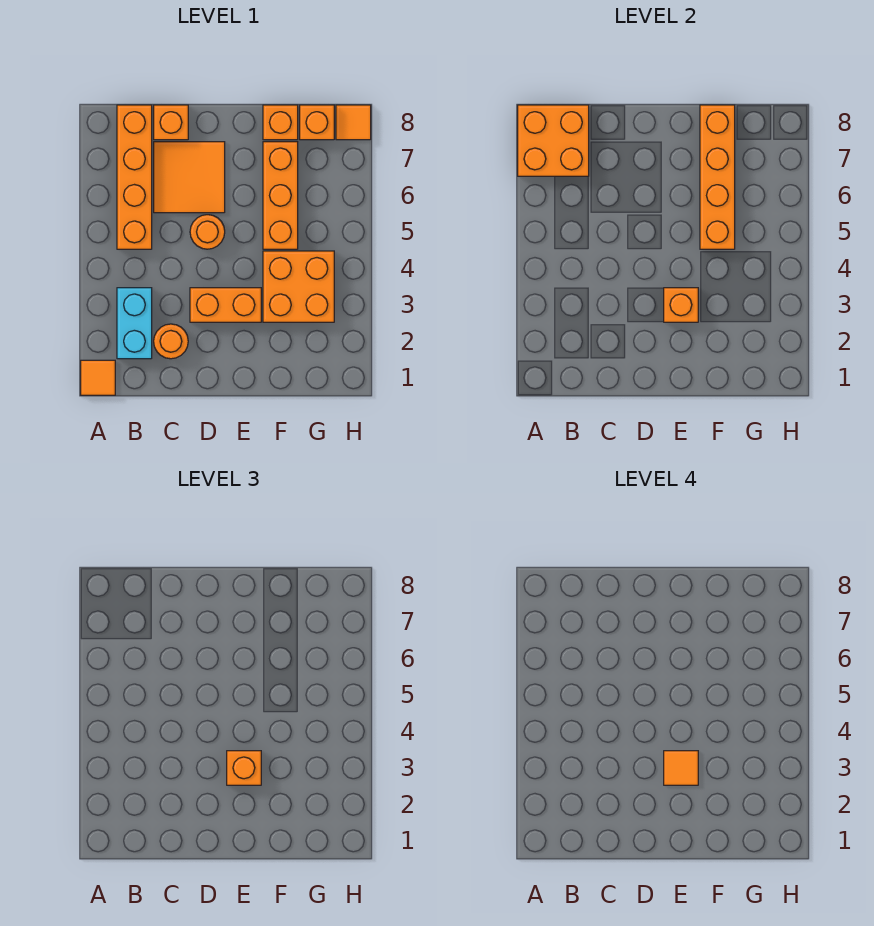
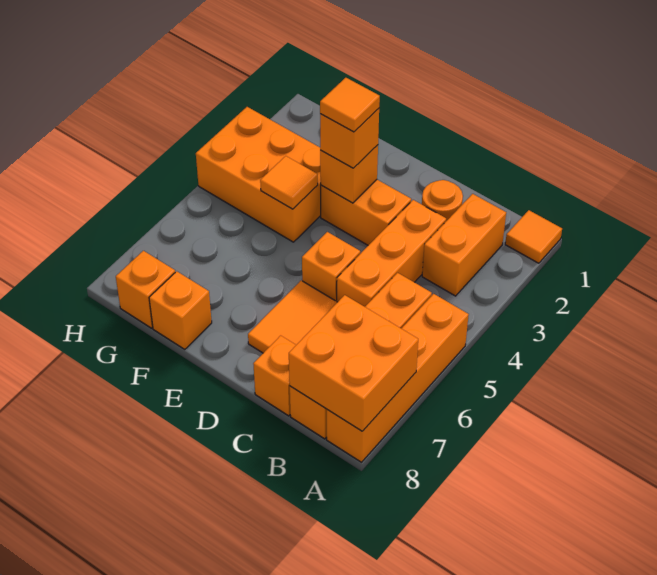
cyan 1x2 brick [117,288,152,359] -> orange 1x2 brick [422,194,506,296]
orange 1x1 round brick [190,215,225,249] -> orange 1x1 brick [302,232,360,301]
orange 2x2 brick [263,251,334,322] -> orange 2x3 brick [196,107,321,242]
orange 1x3 brick [263,142,298,249] -> orange 1x3 brick moved to [337,200,446,307]
orange 1x4 brick [700,105,735,249] -> orange 1x4 brick moved to [327,294,469,462]
orange 1x1 tile [336,105,371,140] -> orange 1x1 tile moved to [260,156,318,209]

